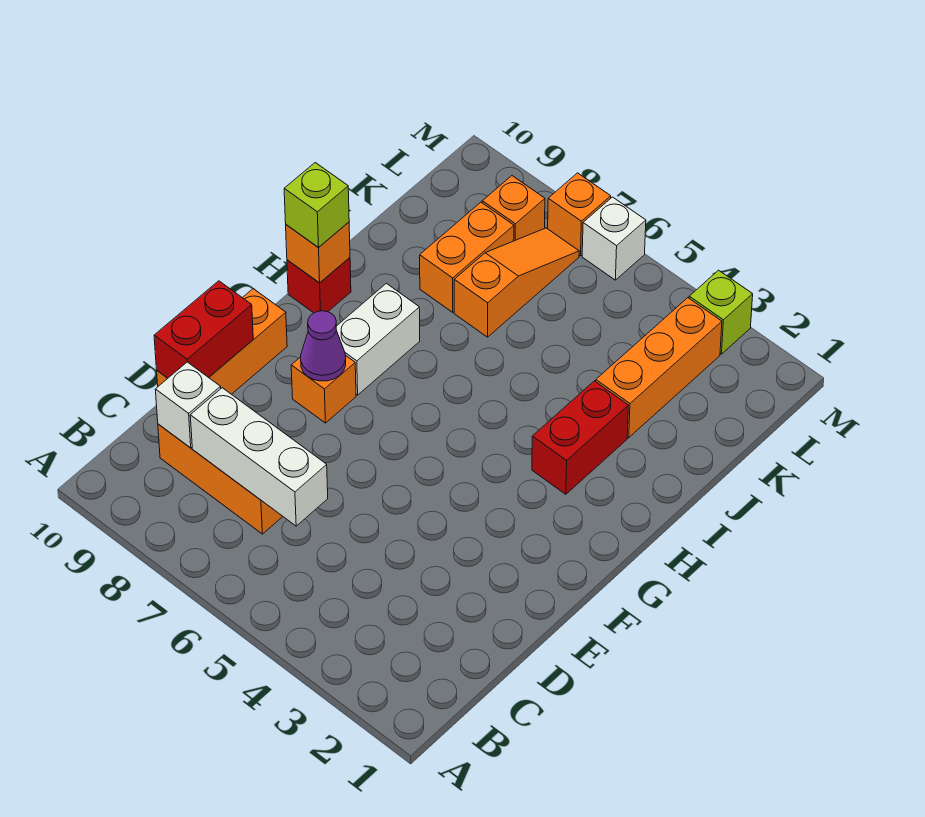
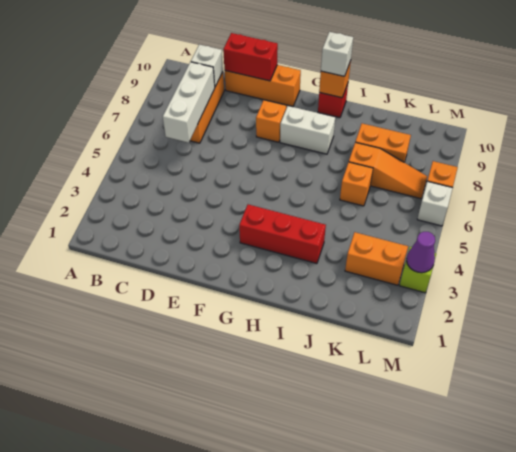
purple 1x1 cone [301,311,346,381] -> purple 1x1 cone moved to [407,232,435,273]
red 1x2 brick [532,381,629,494] -> red 1x3 brick [239,204,326,264]
lime 1x1 brick [284,163,349,248] -> white 1x1 brick [321,32,353,76]
orange 1x3 brick [596,298,722,438] -> orange 1x2 brick [345,232,408,285]
orange 1x1 brick [482,176,545,241] -> orange 1x1 brick moved to [340,162,373,206]

